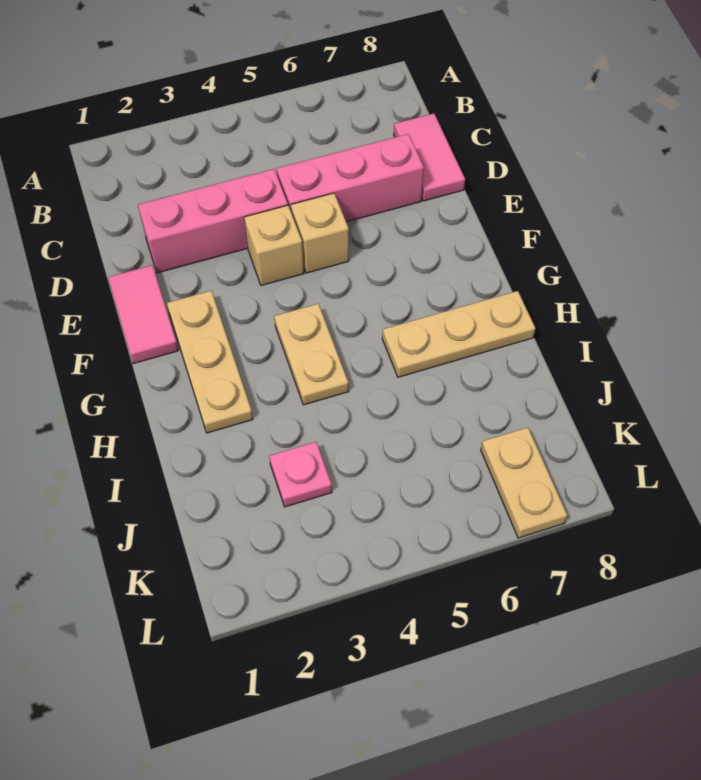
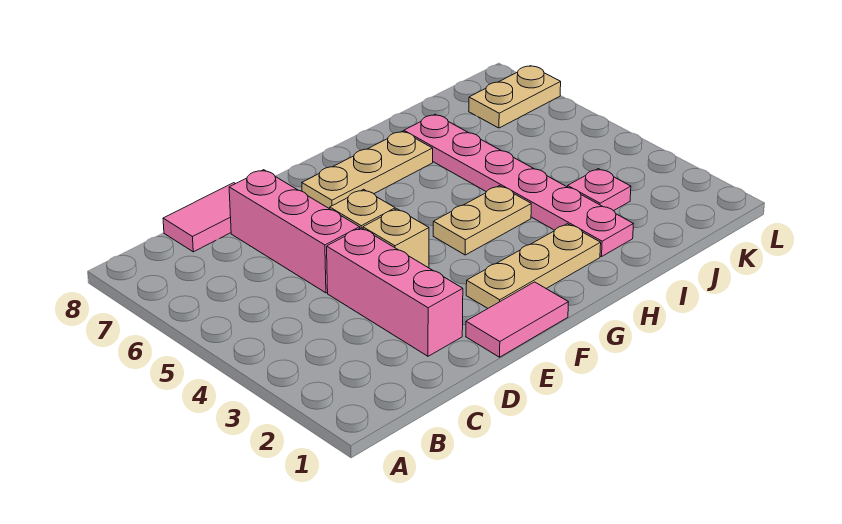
tan 1x3 plate [382,291,535,377] -> tan 1x3 plate turned to [302,131,433,209]
none -> pink 1x6 plate [404,114,633,257]

